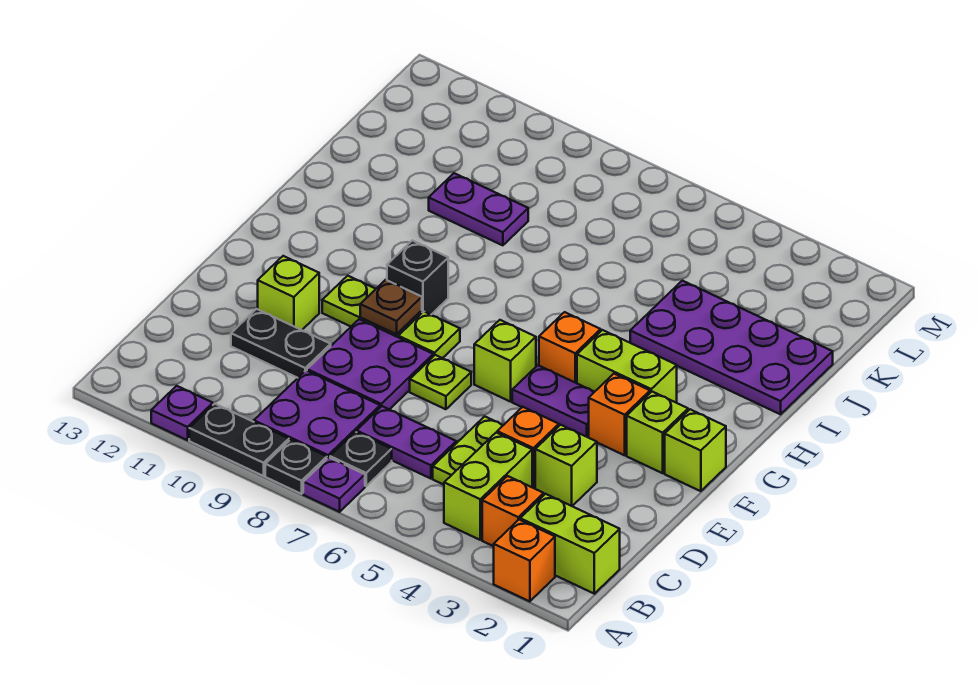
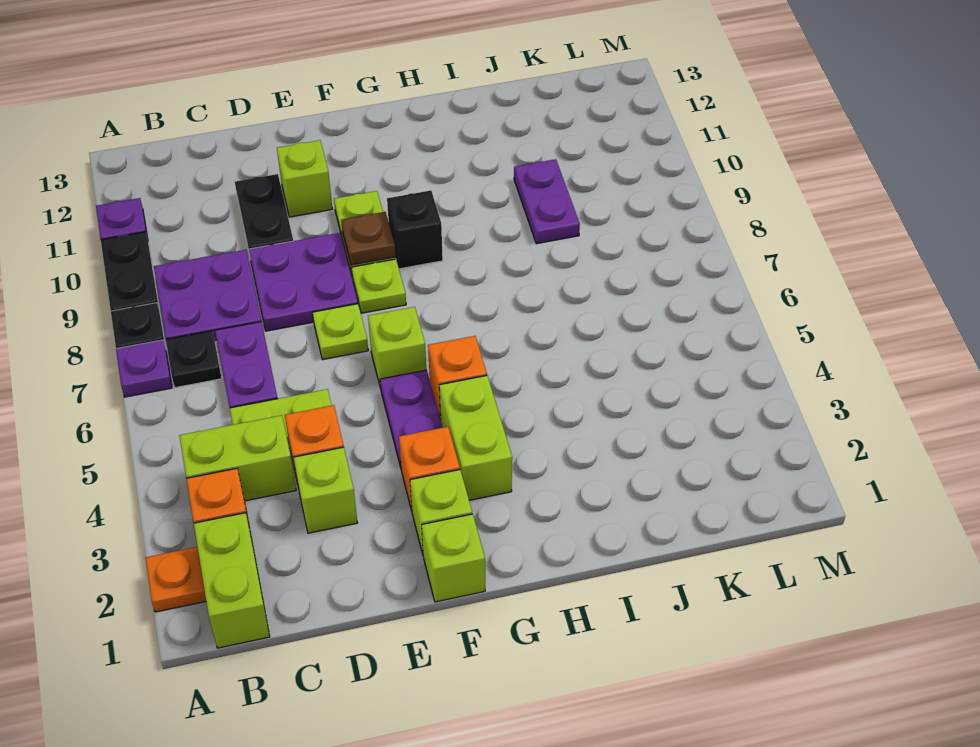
orange 1x1 brick [494,520,555,601] -> orange 1x1 plate [146,547,206,612]
purple 2x4 plate [630,281,833,414] -> none

